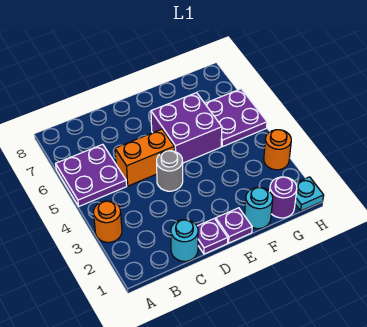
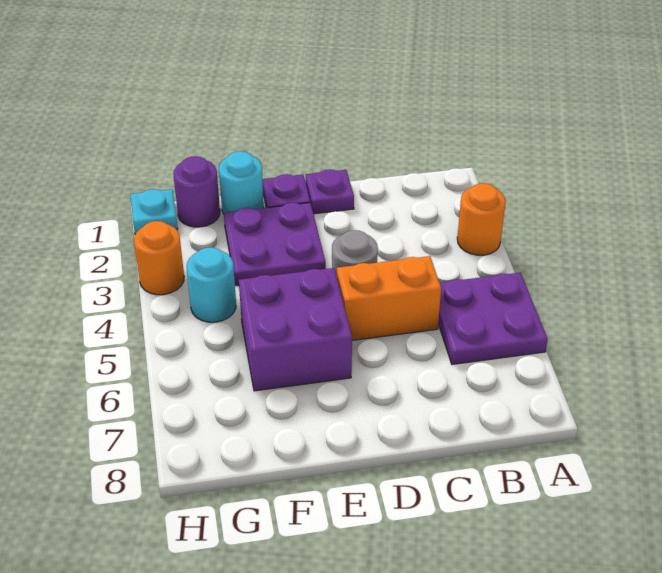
cyan 1x1 round brick [171,220,198,261] -> cyan 1x1 round brick moved to [187,247,236,322]
purple 2x2 plate [205,89,267,147] -> purple 2x2 plate moved to [224,203,326,286]

